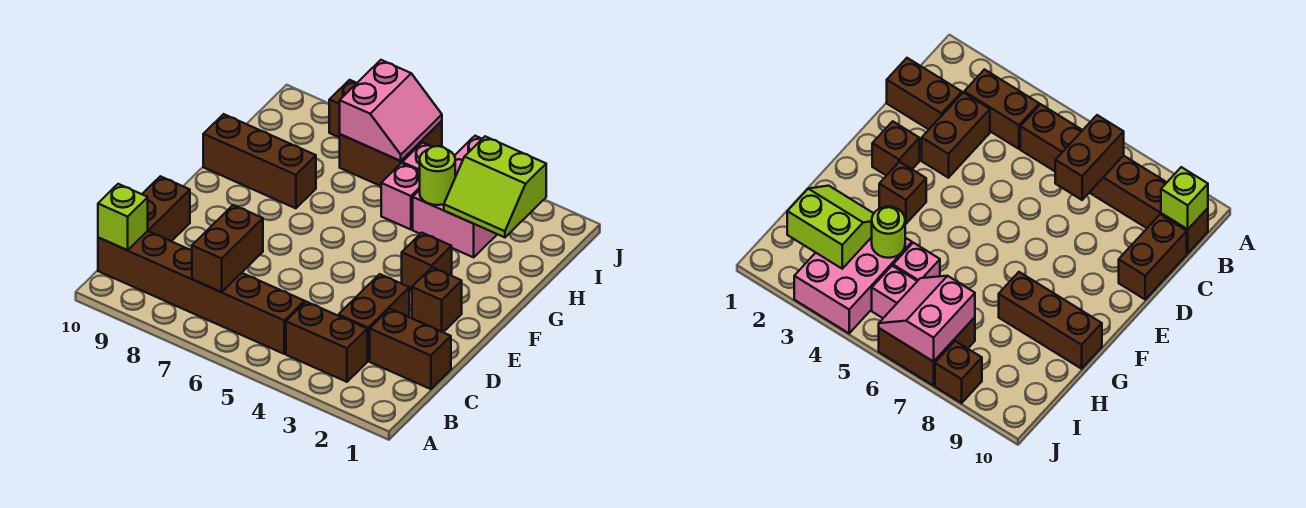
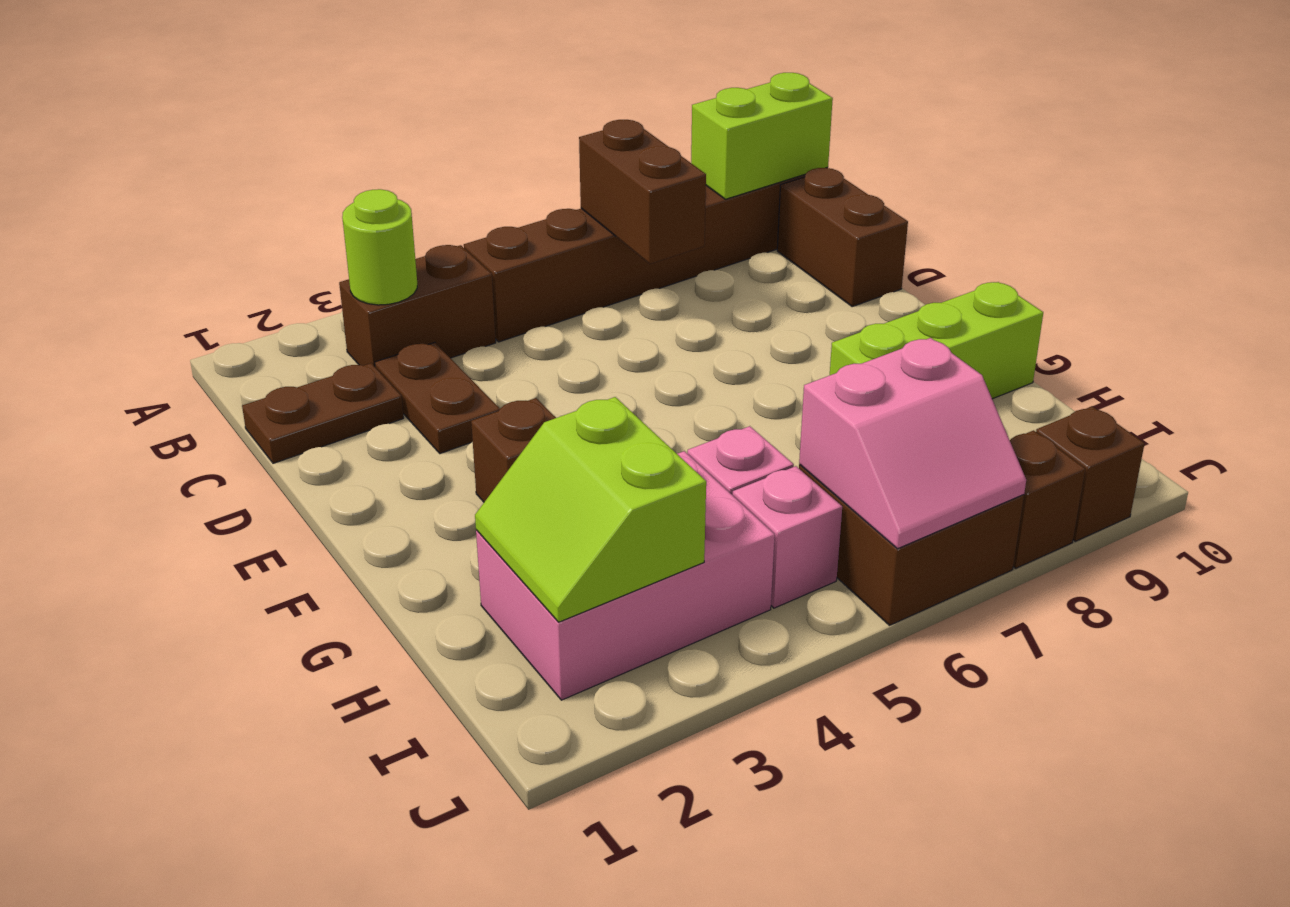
lime 1x1 brick [98,184,148,250] -> lime 1x2 brick [691,73,833,199]
brown 1x2 brick [370,309,451,389] -> brown 1x2 plate [242,363,404,463]
brown 1x2 brick [338,274,409,361] -> brown 1x2 plate [375,342,500,454]
brown 1x1 brick [412,267,462,332] -> brown 1x1 brick moved to [1036,406,1145,541]
brown 1x3 brick [203,114,316,208] -> lime 1x3 brick [830,282,1043,399]
lime 2x2 slope [444,136,546,237] -> lime 2x2 slope turned to [475,397,706,622]
pink 2x3 brick [413,136,497,257] -> pink 2x3 brick turned to [476,451,775,700]
lime 1x1 round brick [420,146,455,205] -> lime 1x1 round brick moved to [342,189,417,305]
pink 2x2 slope [340,60,442,161] -> pink 2x2 slope turned to [799,338,1026,549]

